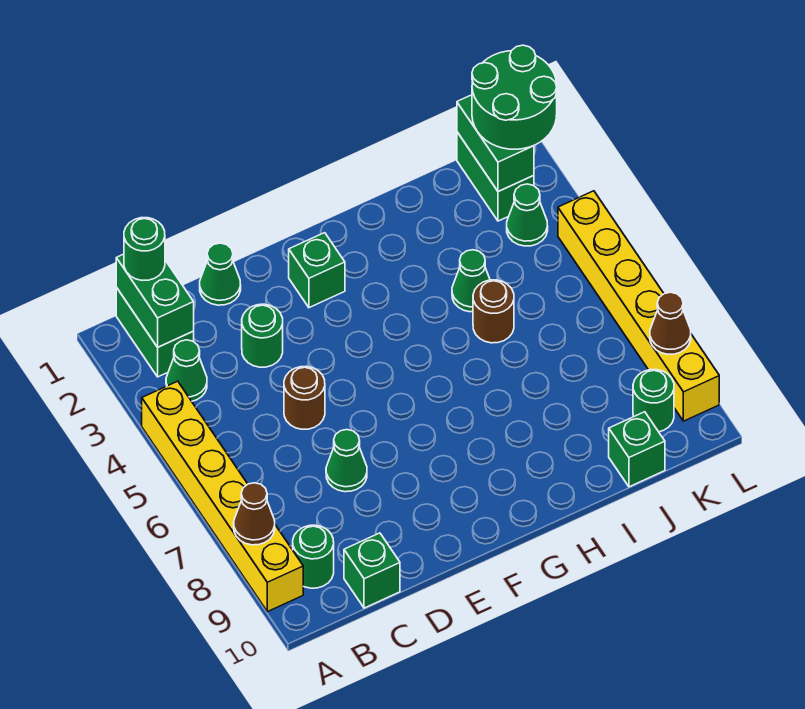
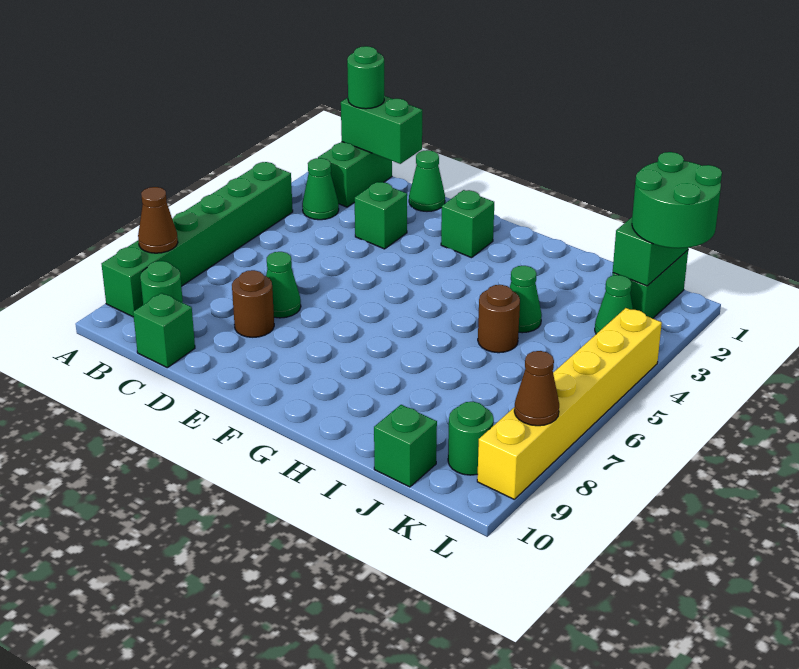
yellow 1x6 brick [142,381,303,612] -> green 1x6 brick [102,162,293,317]
green 1x2 brick [116,254,194,347] -> green 1x2 brick turned to [341,96,422,164]
green 1x1 round brick [242,304,283,367] -> green 1x1 brick [355,182,407,249]
brown 1x1 round brick [284,366,325,429] -> brown 1x1 round brick moved to [232,270,274,337]

